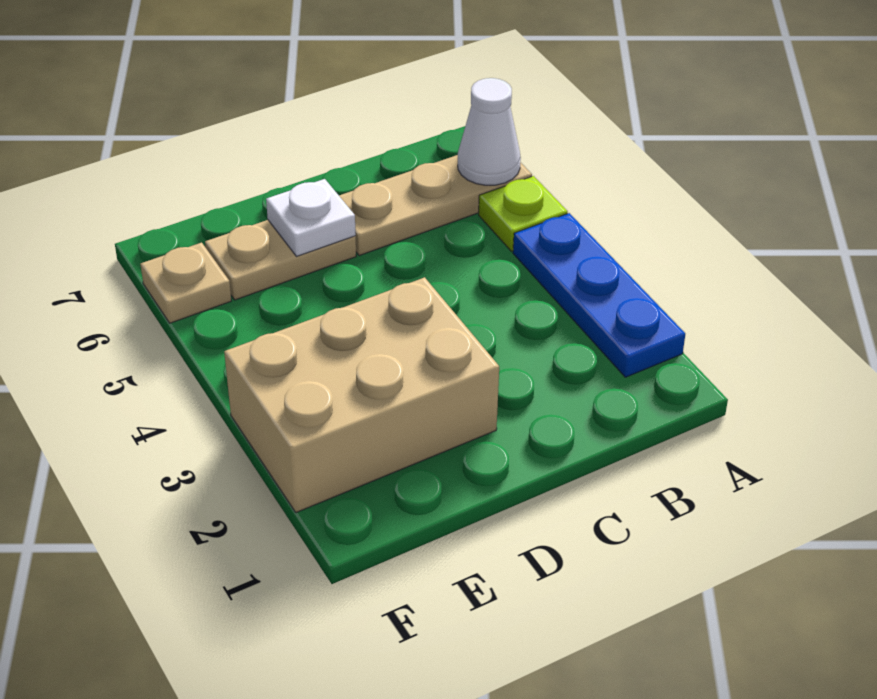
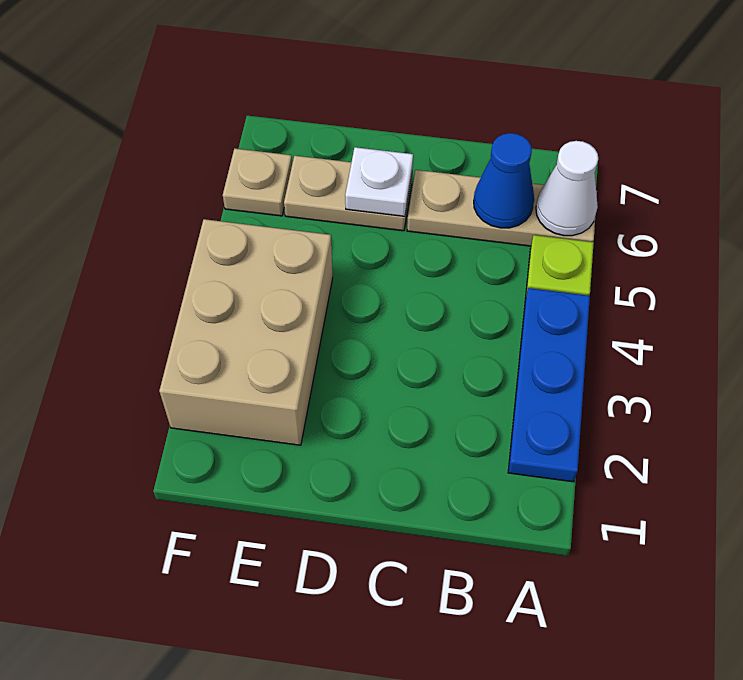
none -> blue 1x1 cone [474,133,534,228]
tan 2x3 brick [224,277,499,512] -> tan 2x3 brick turned to [159,219,333,445]

